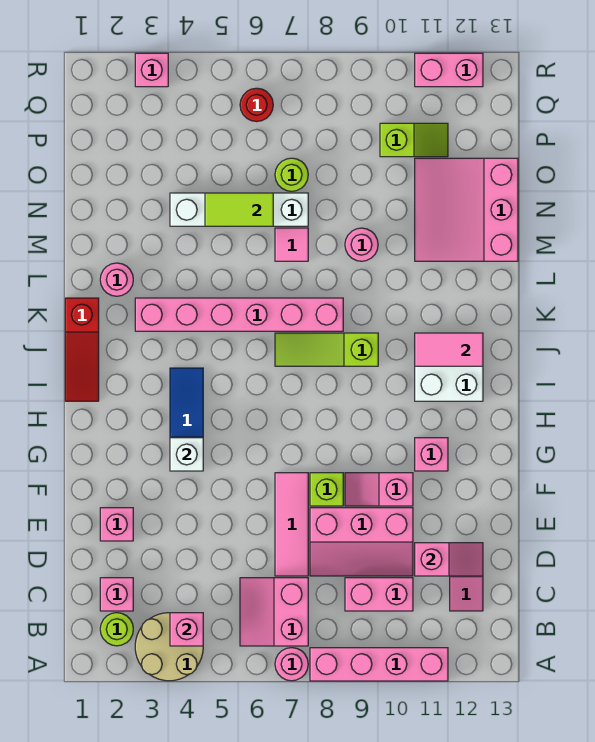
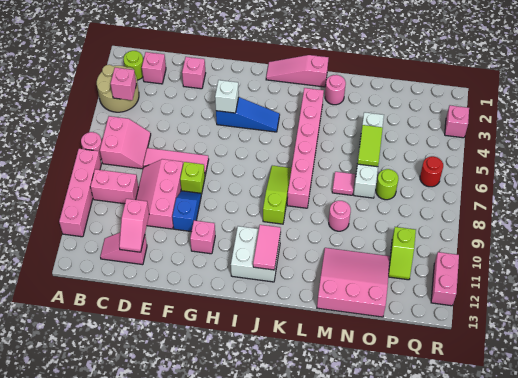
pink 2x2 slope [240,578,308,646] -> pink 2x2 slope turned to [100,116,151,169]
pink 1x2 brick [345,578,413,611] -> pink 1x2 brick turned to [91,169,139,204]
pink 1x2 slope [345,473,413,506] -> blue 1x2 slope [172,191,201,232]
red 1x3 slope [65,298,99,401] -> pink 1x3 slope [266,55,329,87]

